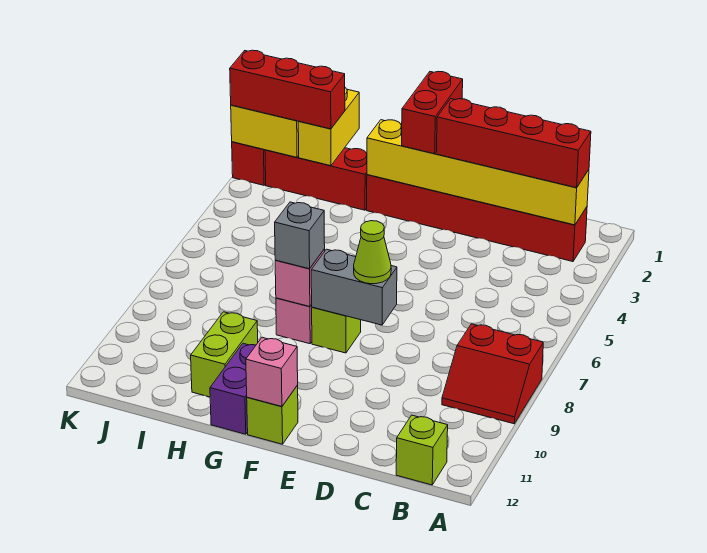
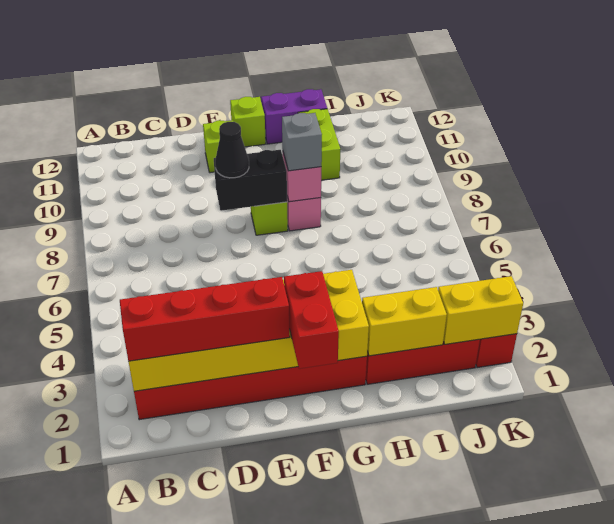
red 2x2 slope [442,324,543,424] -> none
yellow 1x6 brick [367,120,589,225] -> yellow 2x6 brick [128,270,369,391]
lime 1x1 brick [396,415,448,485] -> lime 1x1 brick moved to [203,120,234,173]
grey 1x2 brick [311,249,397,325] -> black 1x2 brick [214,150,287,211]
lime 1x1 cone [354,221,391,284] -> black 1x1 cone [215,122,249,178]
pink 1x1 brick [246,337,298,406] -> none
purple 1x2 brick [210,343,256,434] -> purple 1x2 brick turned to [261,89,327,144]
yellow 1x2 brick [298,88,359,166] -> yellow 1x2 brick turned to [362,287,447,356]
red 1x3 brick [230,50,345,129] -> none

